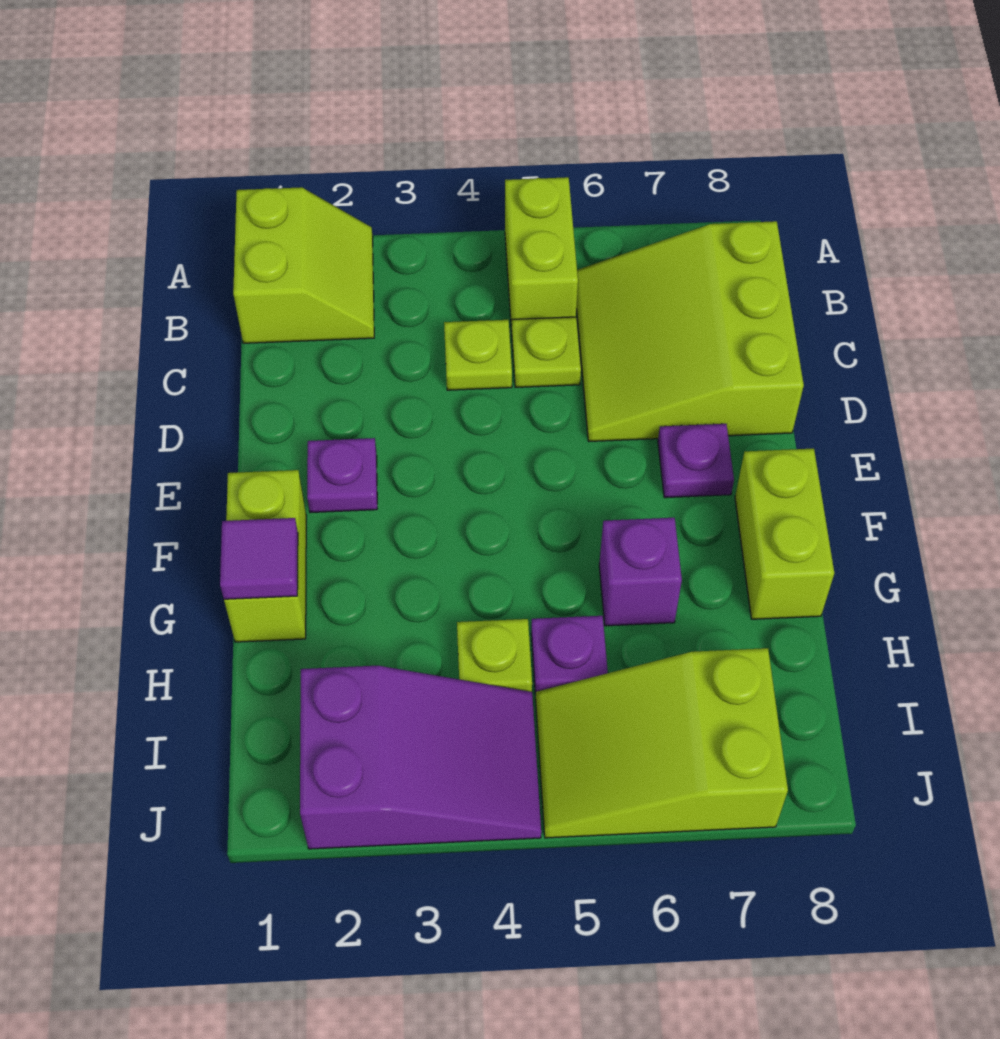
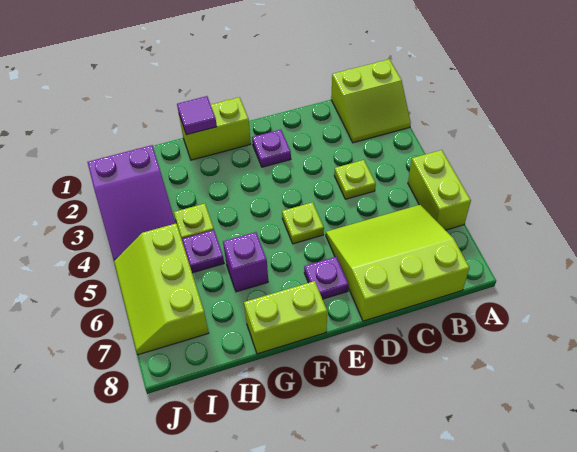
lime 1x2 brick [505,177,578,331] -> lime 1x2 brick turned to [408,150,471,230]
lime 1x1 plate [512,317,581,388] -> lime 1x1 plate moved to [282,202,324,244]
lime 2x3 slope [536,648,788,838] -> lime 2x3 slope turned to [114,223,209,355]

